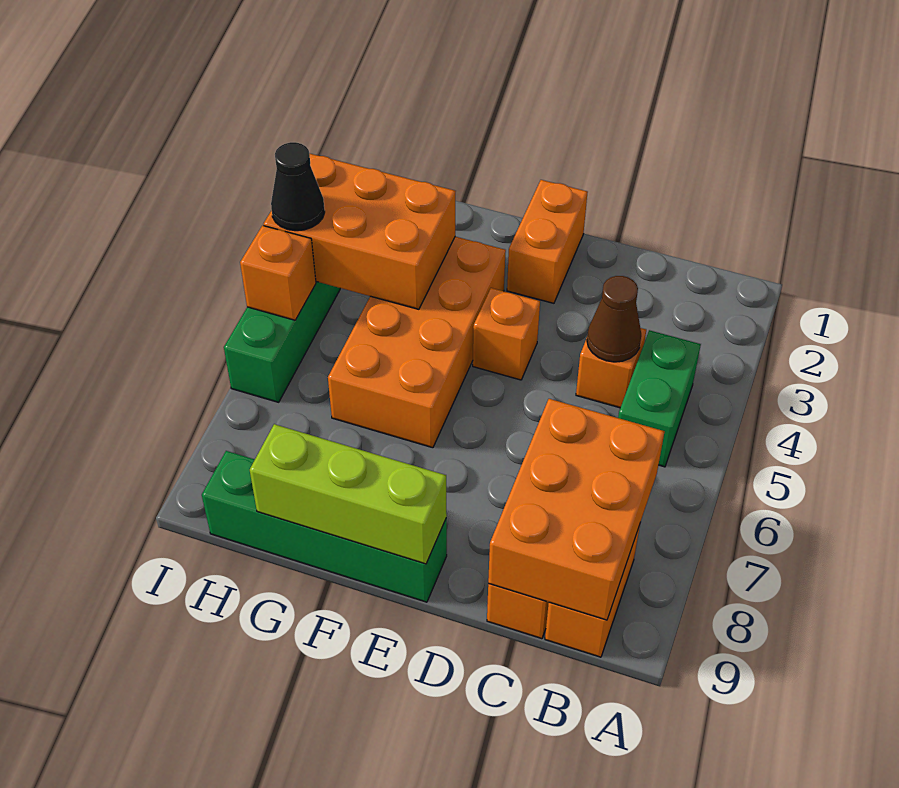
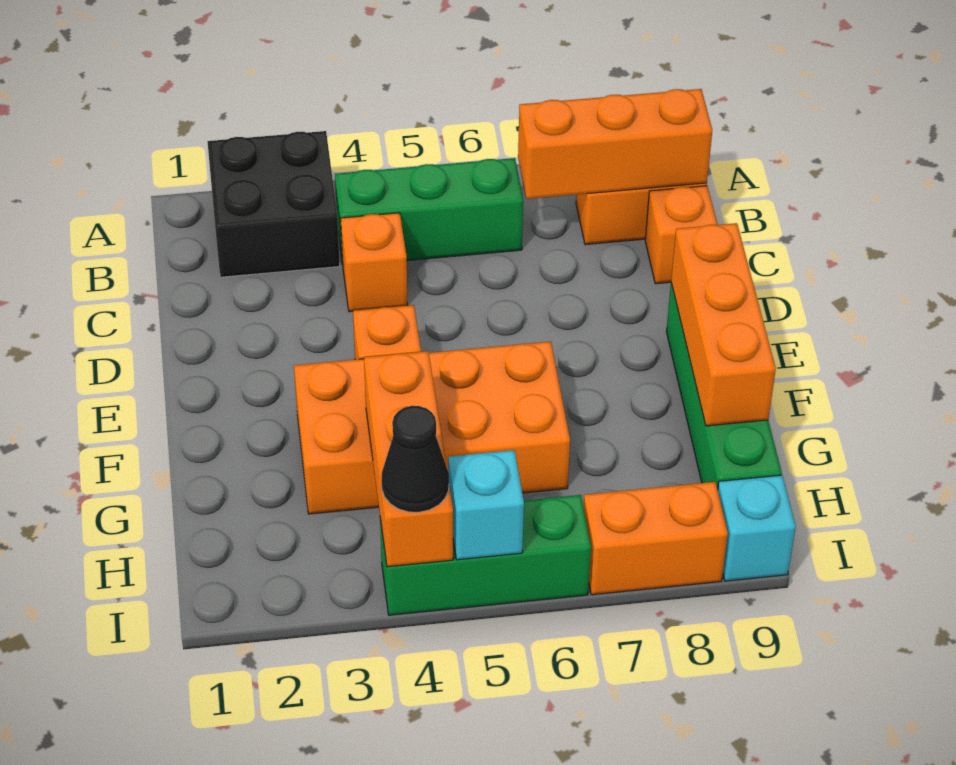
none -> black 2x2 brick [207,131,340,277]
green 1x2 brick [618,330,701,467] -> green 1x3 brick [335,158,523,264]
orange 2x3 brick [488,399,665,620] -> orange 1x3 brick [518,89,712,199]
brown 1x1 cone [587,276,641,362] -> none
orange 1x2 brick [507,180,588,303] -> orange 1x2 brick moved to [583,482,728,595]
lime 1x3 brick [250,424,447,564] -> orange 1x3 brick [671,223,776,426]
orange 2x3 brick [264,153,456,309] -> orange 1x3 brick [364,351,453,567]
orange 1x1 brick [240,225,316,320] -> cyan 1x1 brick [448,450,524,560]
none -> cyan 1x1 brick [718,475,796,581]

